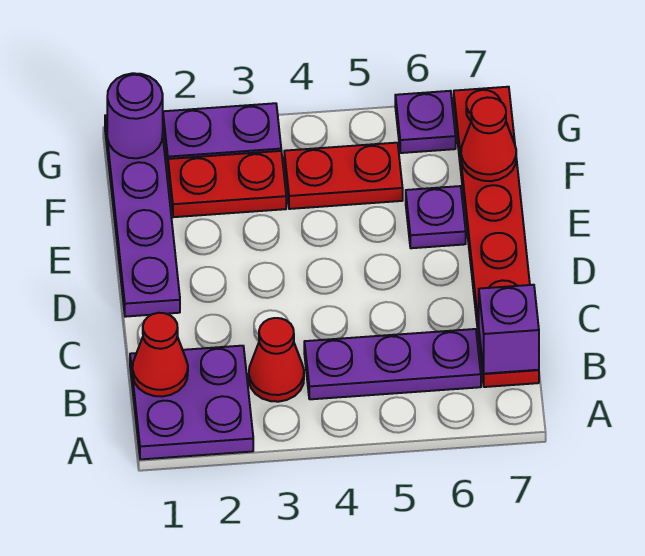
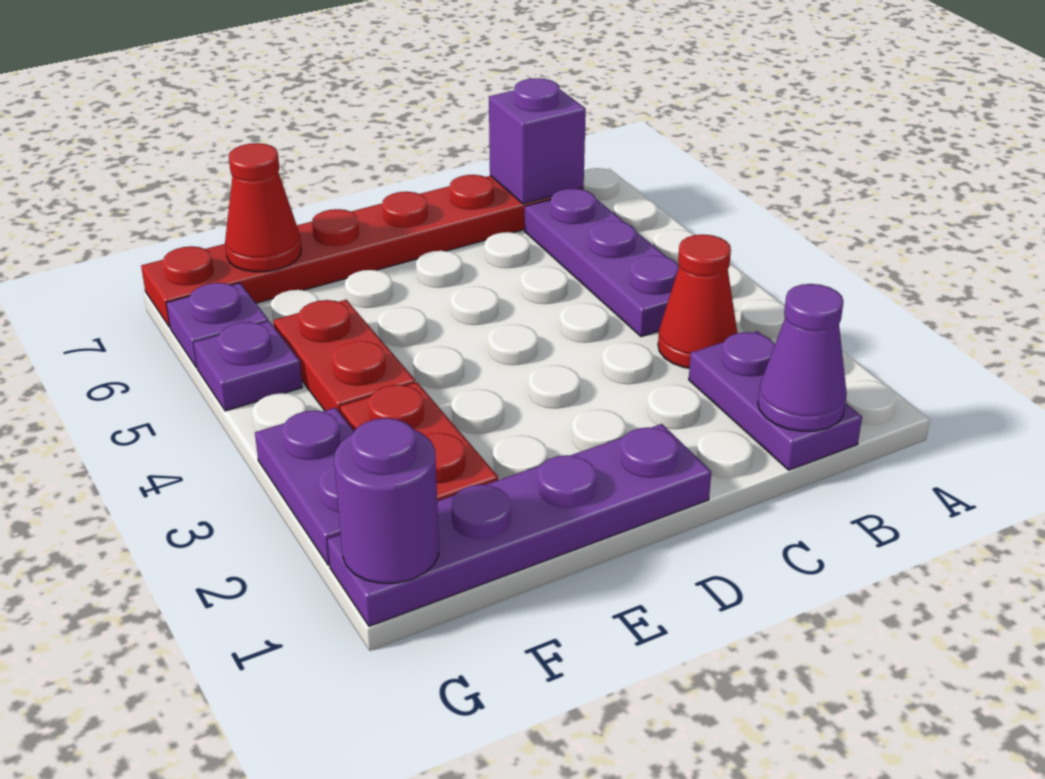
purple 2x2 plate [130,346,253,459] -> purple 1x2 plate [689,331,862,470]
red 1x1 cone [133,313,188,397] -> purple 1x1 cone [758,284,847,431]
purple 1x1 plate [406,186,466,248] -> purple 1x1 plate moved to [194,321,302,411]

